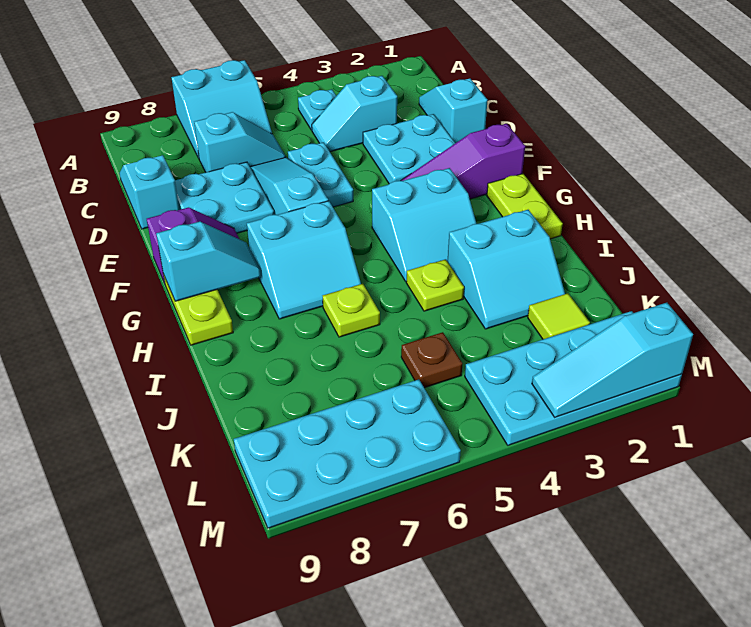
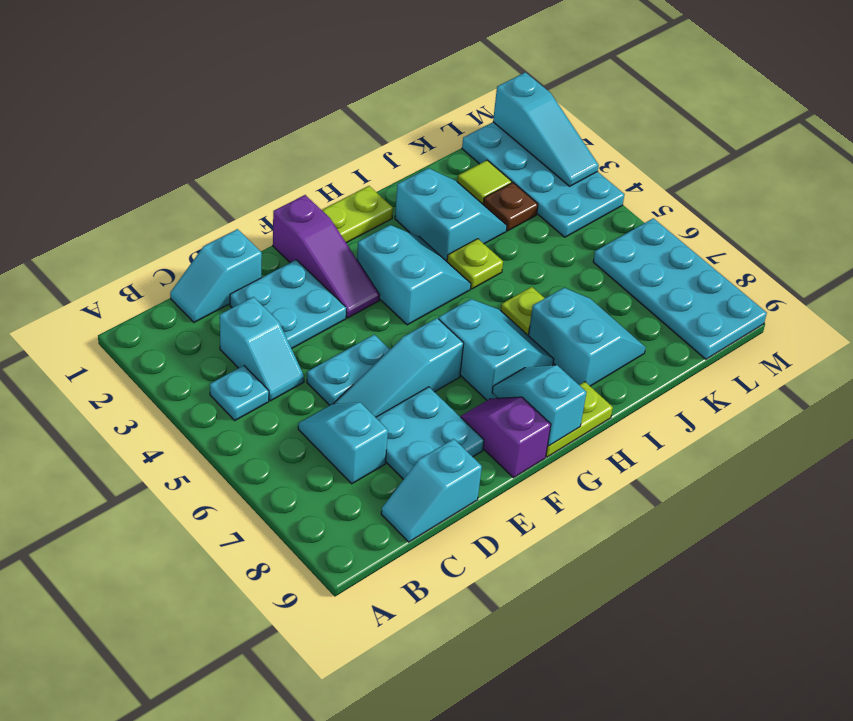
cyan 2x2 slope [171,60,272,158] -> cyan 2x2 slope moved to [528,288,646,386]
brown 1x1 plate [401,332,463,388] -> brown 1x1 plate moved to [483,183,538,231]

